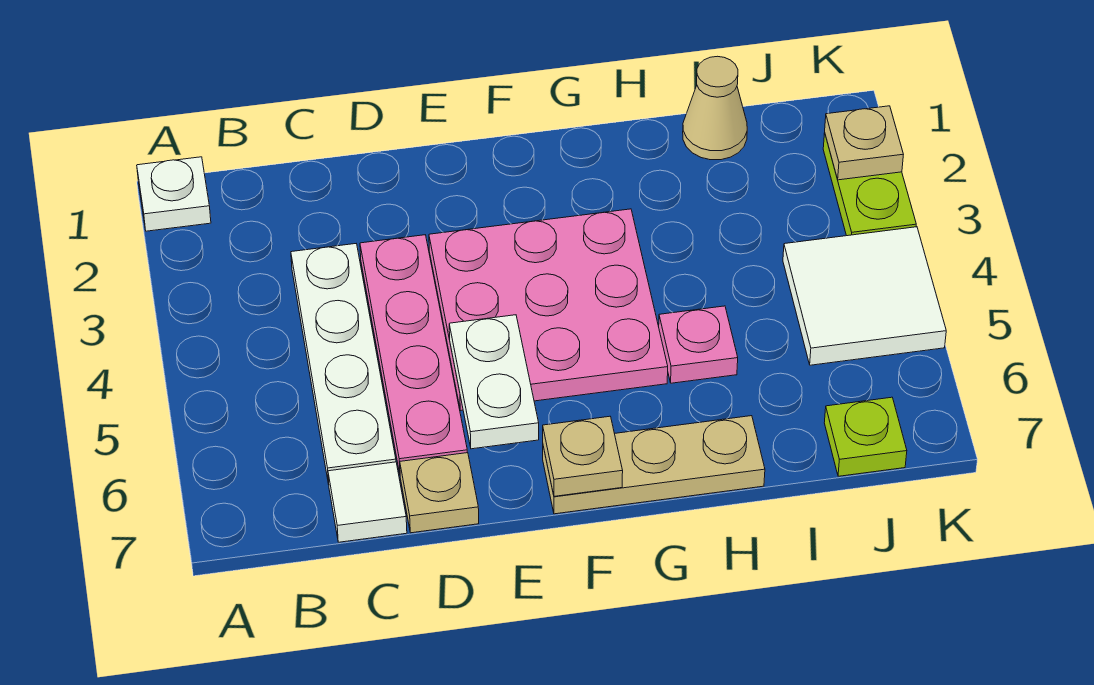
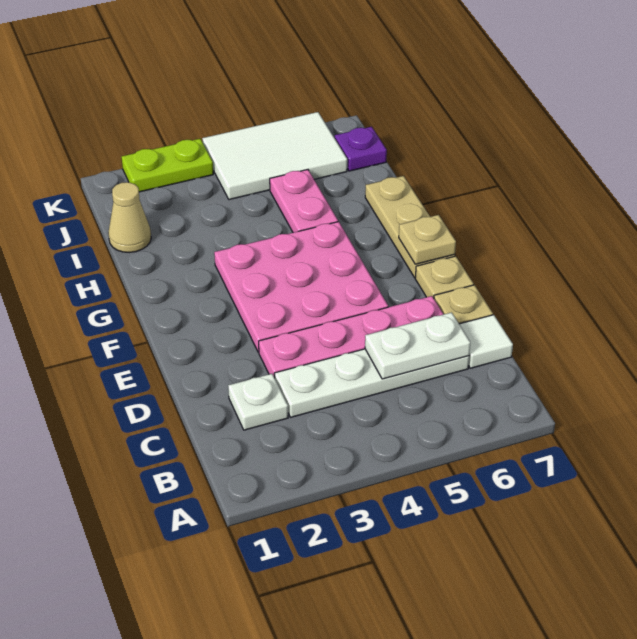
white 1x1 plate [137,157,211,231] -> white 1x1 plate moved to [228,374,288,430]
white 1x2 plate [449,315,539,449] -> white 1x2 plate moved to [365,312,470,379]
pink 1x1 plate [659,306,738,383] -> pink 1x2 plate [270,170,338,233]
white 2x2 tile [783,227,946,365] -> white 2x3 tile [202,112,347,200]
lime 1x1 plate [824,397,907,476] -> purple 1x1 plate [335,127,387,171]
tan 1x1 plate [825,106,903,180] -> tan 1x1 plate moved to [415,256,474,298]

